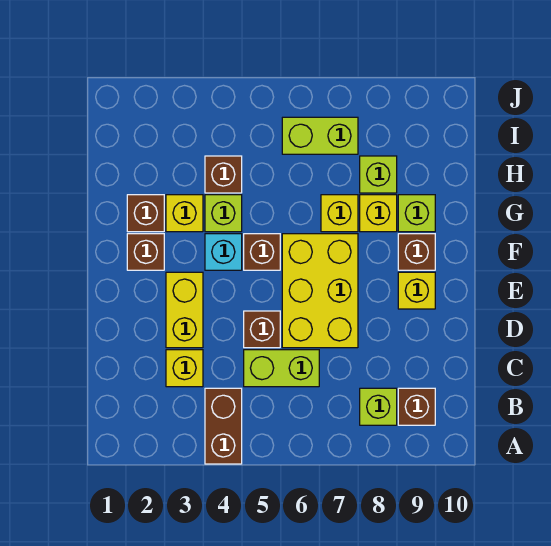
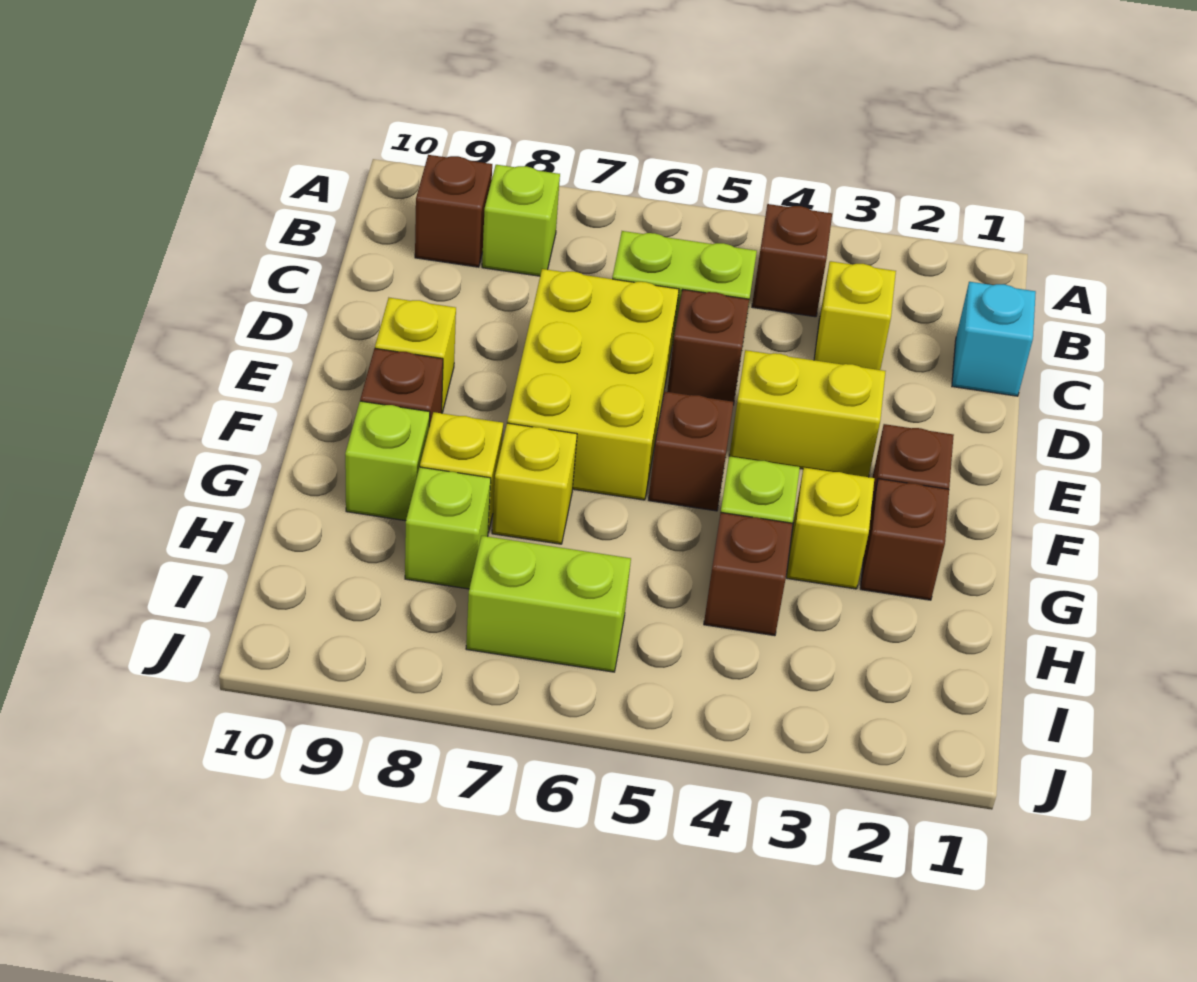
brown 1x2 brick [205,388,242,464] -> brown 1x1 brick [752,204,832,317]
yellow 1x2 brick [166,272,203,348] -> yellow 1x2 brick turned to [729,350,886,477]
cyan 1x1 brick [205,234,242,270] -> cyan 1x1 brick moved to [952,282,1036,396]

